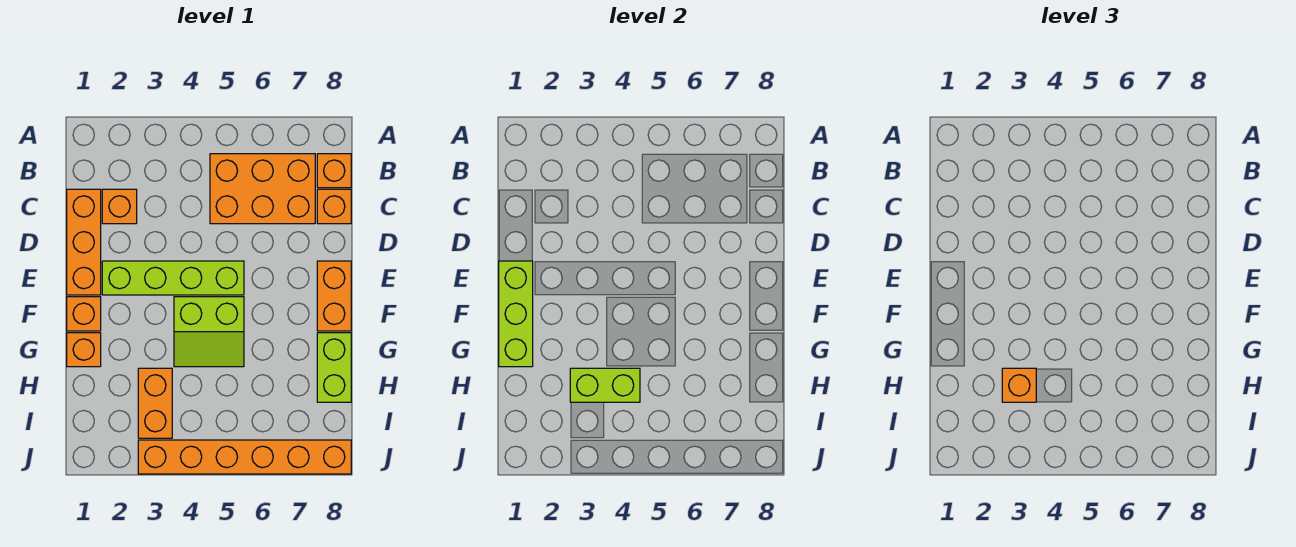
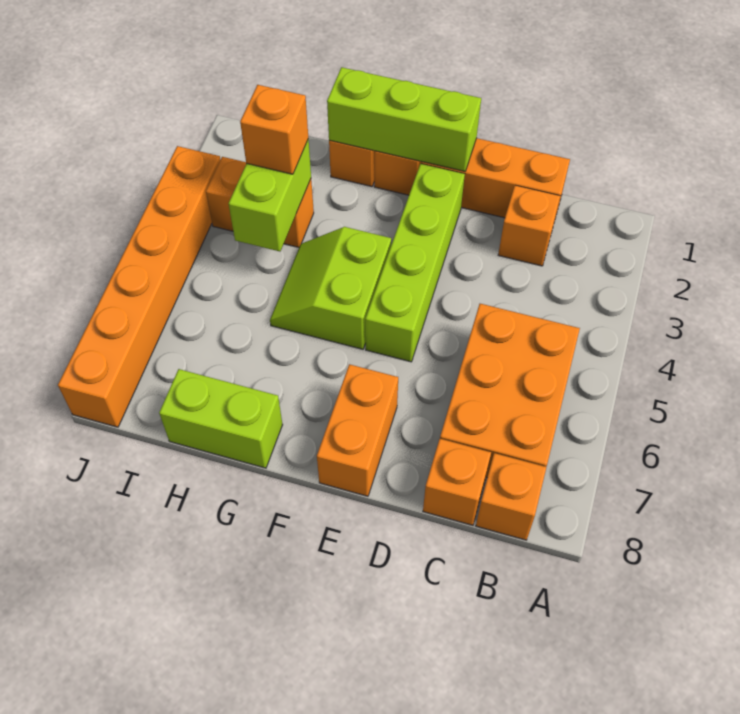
orange 1x2 brick [317,261,351,331] -> orange 1x2 brick turned to [317,364,398,496]

